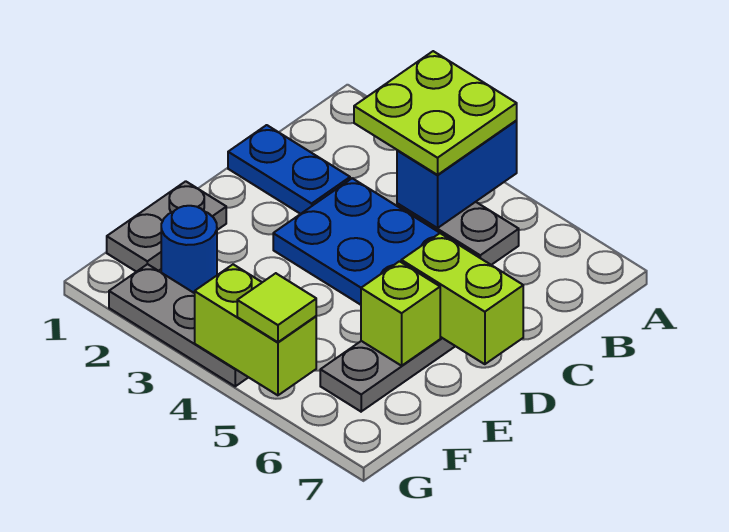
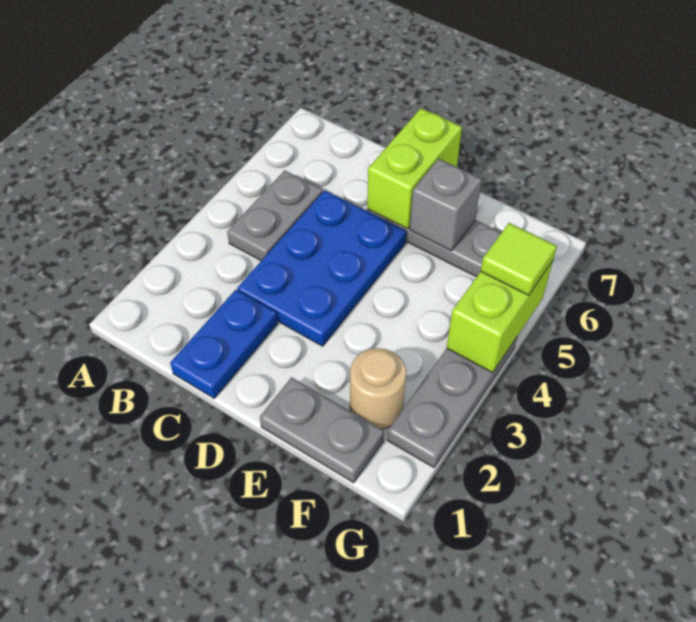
lime 2x2 plate [354,51,517,175] -> none
blue 1x2 brick [397,121,517,228] -> none
lime 1x1 brick [361,261,440,366] -> grey 1x1 brick [410,159,482,251]
blue 1x1 round brick [161,206,217,293] -> tan 1x1 round brick [350,348,406,429]

